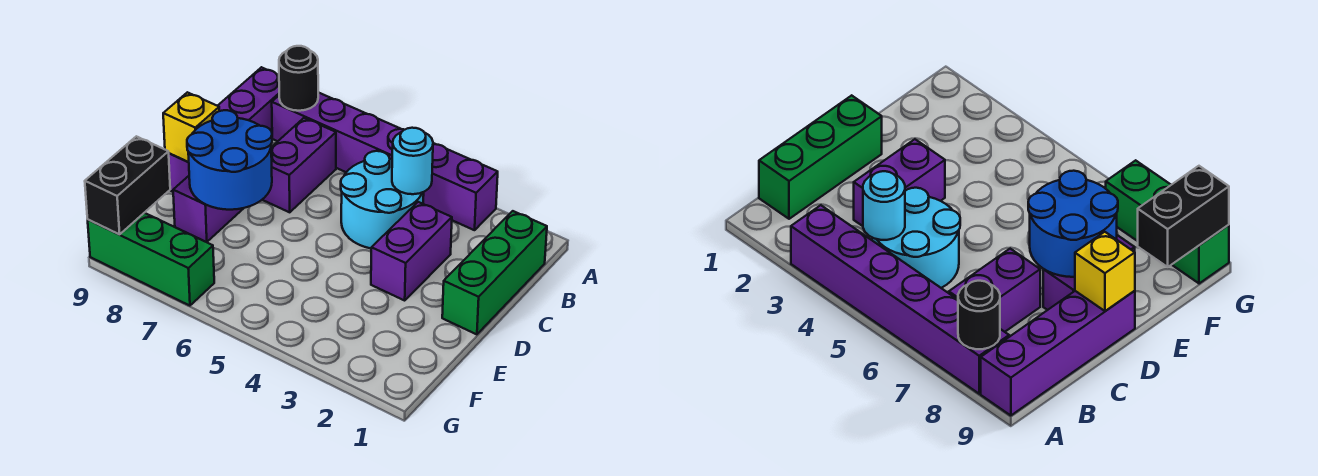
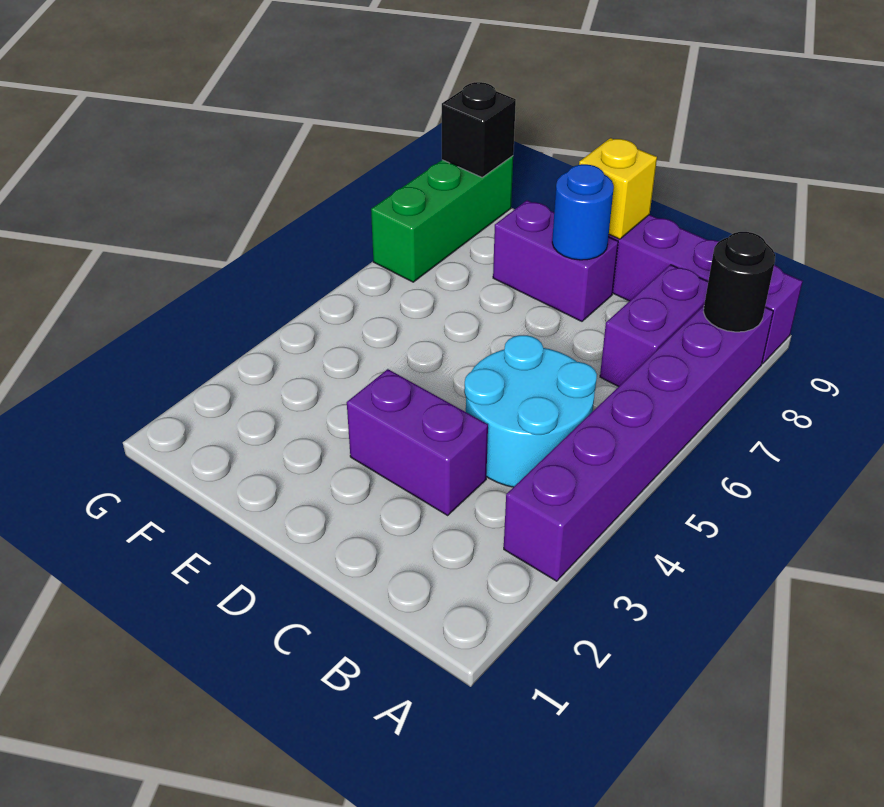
green 1x3 brick [442,211,547,334] -> none
cyan 1x1 round brick [392,128,433,194] -> none
purple 1x2 brick [262,118,336,212] -> purple 1x2 brick turned to [600,265,708,387]
blue 2x2 round brick [187,110,272,210] -> blue 1x1 round brick [552,164,614,260]
black 1x2 brick [85,136,170,234] -> black 1x1 brick [442,82,516,177]

